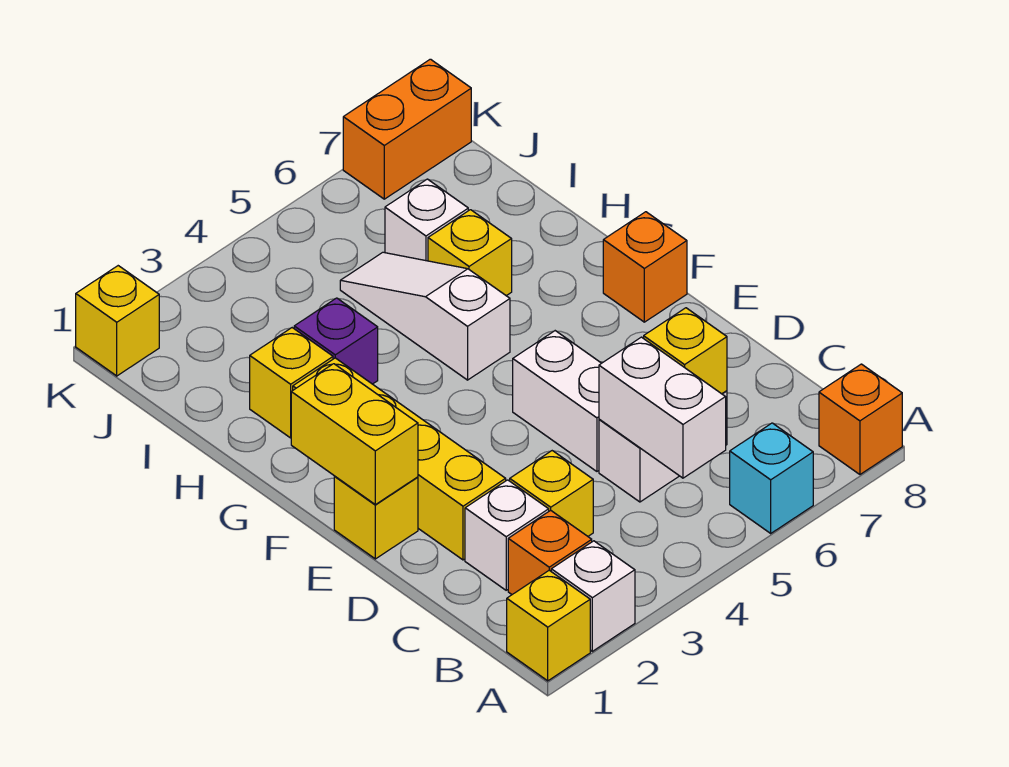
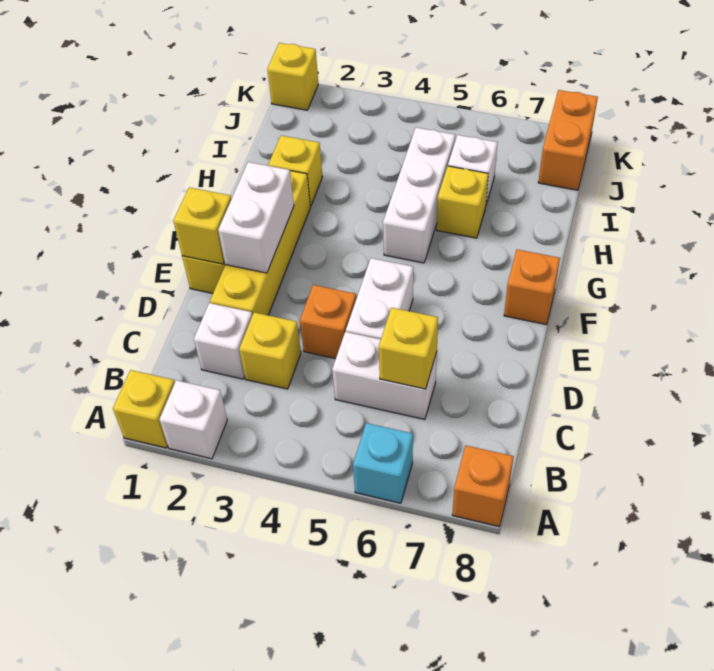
orange 1x1 brick [508,510,592,594] -> orange 1x1 brick moved to [300,285,356,359]
white 1x2 brick [599,337,726,478] -> white 1x2 brick moved to [218,162,294,273]
yellow 1x2 brick [291,364,418,505] -> yellow 1x1 brick [174,187,231,264]
white 1x3 slope [340,252,510,380] -> white 1x3 brick [383,128,455,263]
purple 1x1 brick [294,298,378,384] -> none
orange 1x2 brick [343,59,471,199] -> orange 1x2 brick turned to [538,90,598,190]

